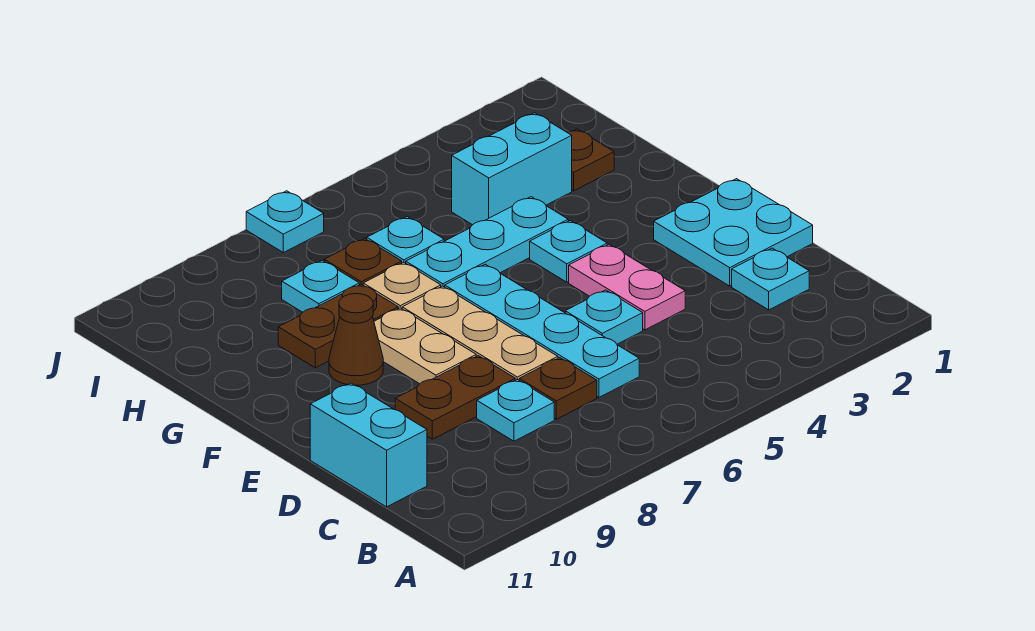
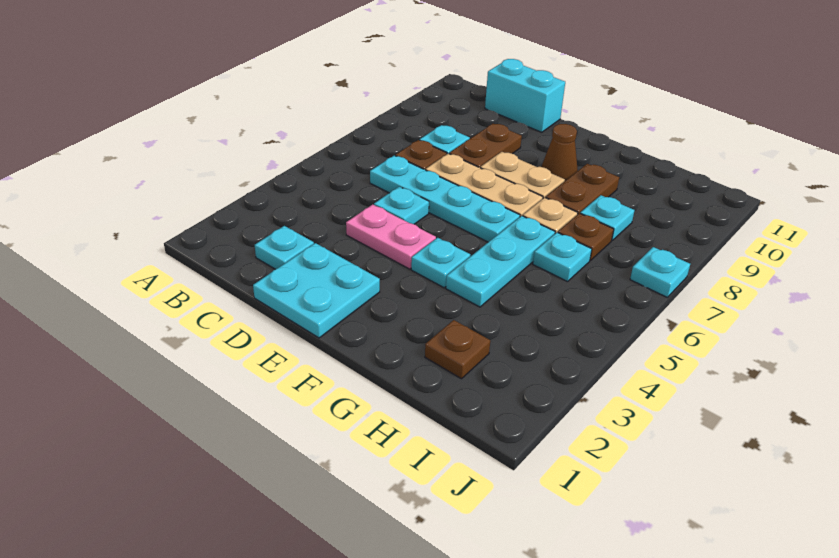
cyan 1x2 brick [452,113,572,225] -> none

